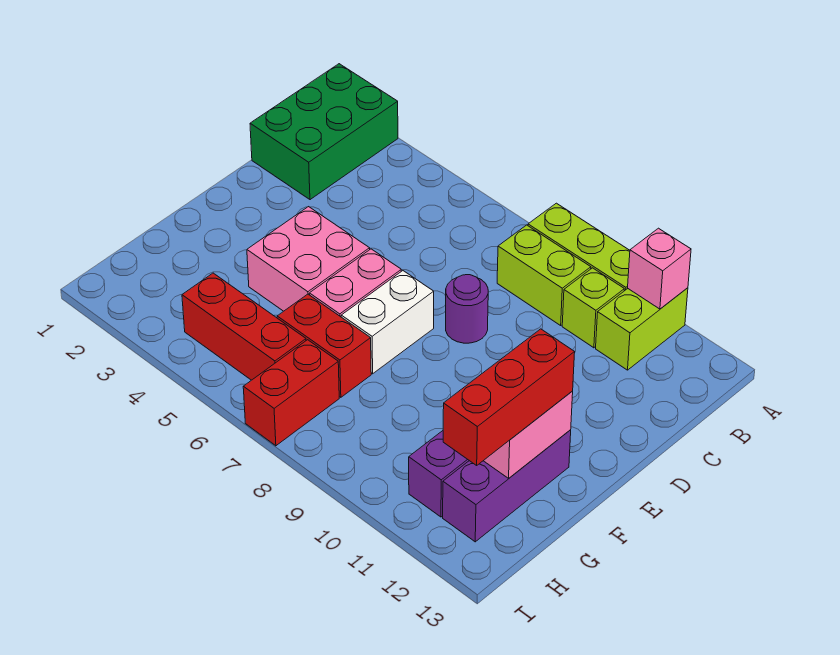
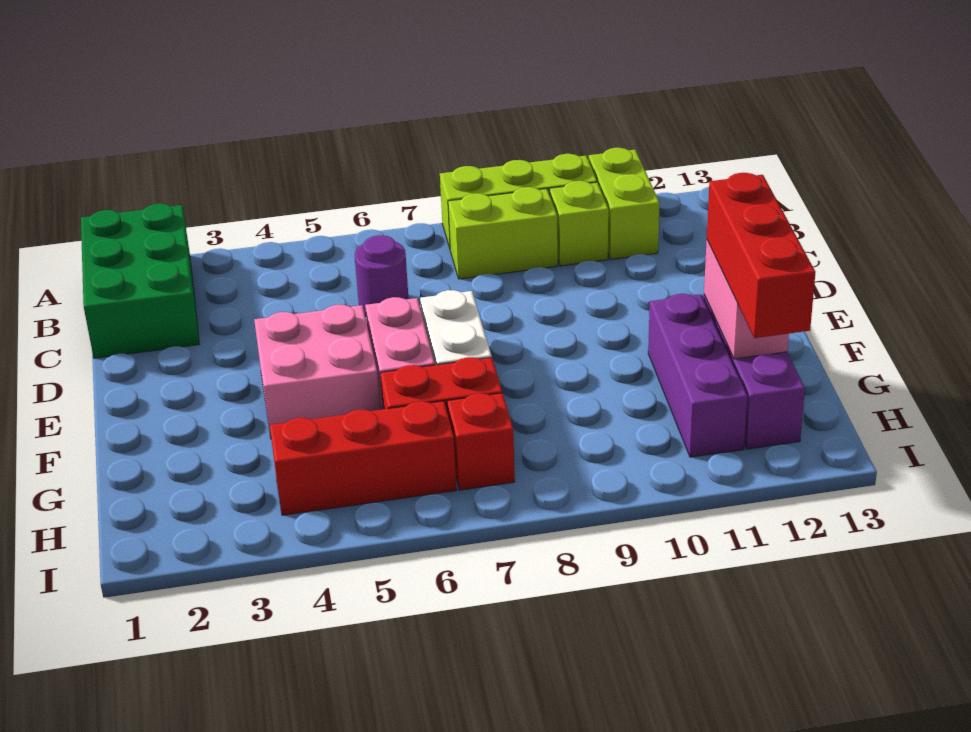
pink 1x1 brick [628,228,691,309] -> none
purple 1x1 round brick [446,275,488,343] -> purple 1x1 round brick moved to [355,235,409,316]
red 1x2 brick [243,340,339,446] -> red 1x1 brick [447,393,515,490]

